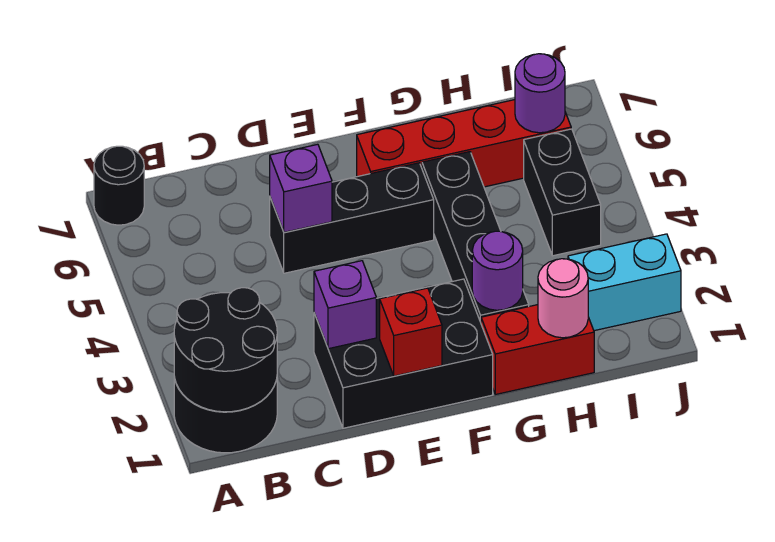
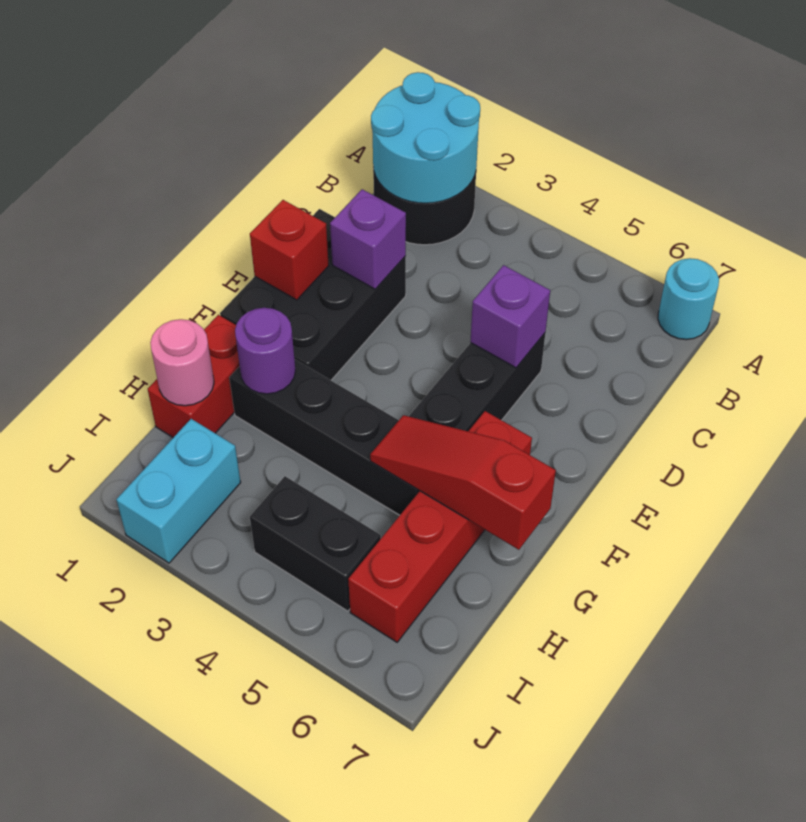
black 2x2 round brick [174,288,277,412] -> cyan 2x2 round brick [371,72,480,203]
black 1x1 round brick [94,146,144,225] -> cyan 1x1 round brick [658,258,719,340]
none -> red 1x3 slope [370,415,556,550]
purple 1x1 round brick [515,54,565,133] -> none

